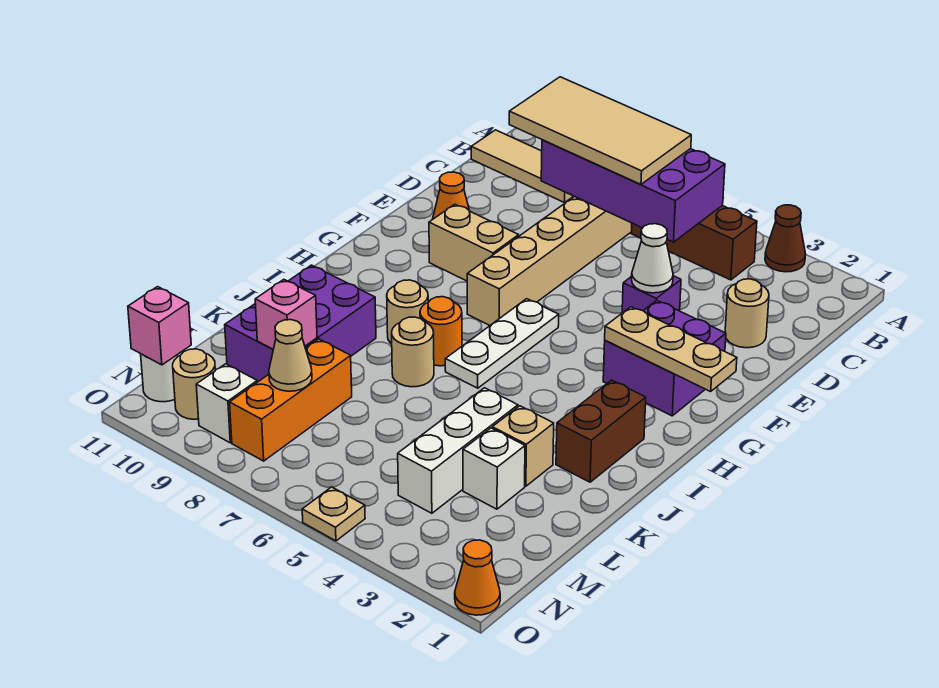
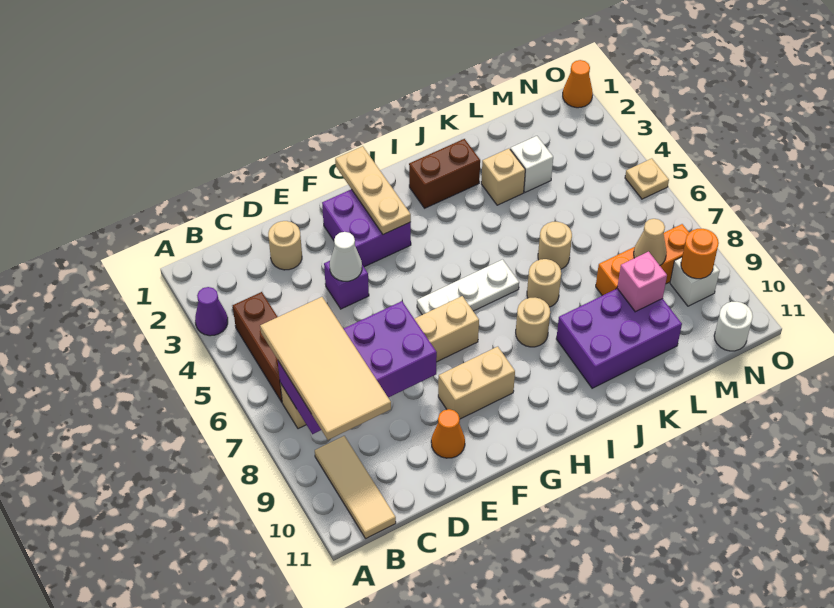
brown 1x1 cone [765,205,806,272] -> purple 1x1 cone [195,287,228,336]
purple 2x4 brick [541,140,725,242] -> purple 2x4 brick turned to [278,301,437,434]
tan 1x2 brick [429,204,519,281] -> tan 1x2 brick turned to [438,347,515,419]
orange 1x1 round brick [420,297,462,366] -> orange 1x1 round brick moved to [681,229,719,279]
white 1x3 brick [398,388,518,513] -> none
tan 1x1 round brick [173,349,215,419] -> tan 1x1 round brick moved to [538,222,572,269]
pink 1x1 brick [128,287,191,365] -> none

